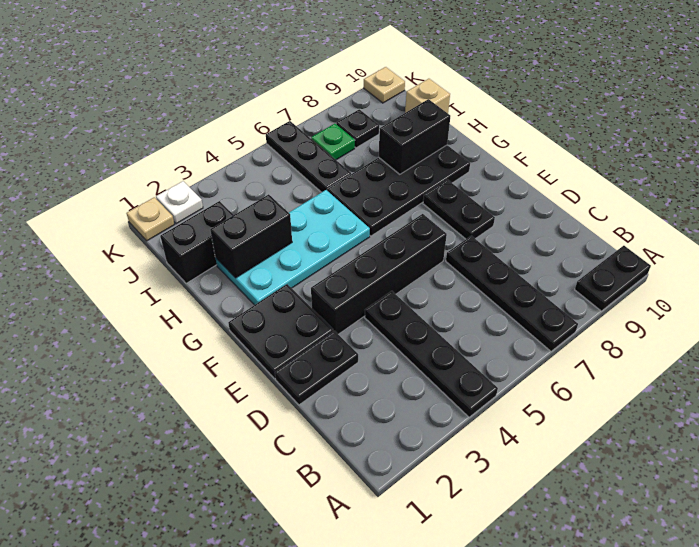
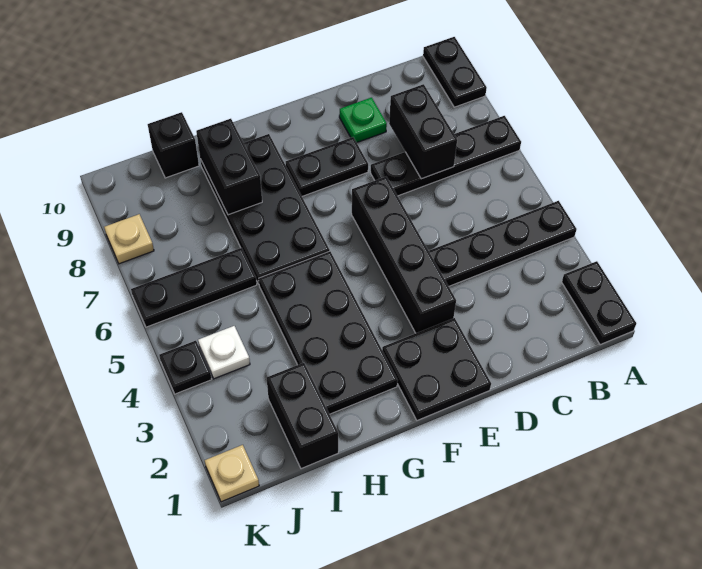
black 1x2 plate [275,331,358,405] -> black 1x2 plate moved to [562,261,636,345]
cyan 2x4 plate [216,190,370,305] -> black 2x4 plate [259,251,398,414]
black 1x2 brick [210,194,292,278] -> black 1x2 brick moved to [389,84,457,179]
tan 1x1 brick [405,79,450,113] -> black 1x1 brick [148,112,199,178]
green 1x1 plate [311,124,355,160] -> green 1x1 plate moved to [339,98,387,143]
black 1x1 plate [336,109,379,148] -> black 1x1 plate moved to [159,341,212,394]
white 1x1 plate [156,181,203,224] -> white 1x1 plate moved to [198,326,250,379]
tan 1x1 plate [364,67,405,103] -> tan 1x1 plate moved to [104,214,154,264]

